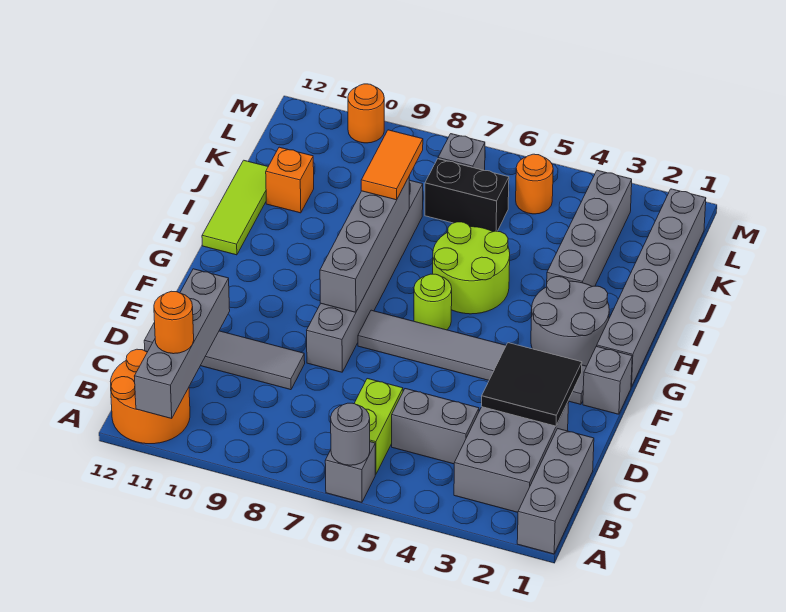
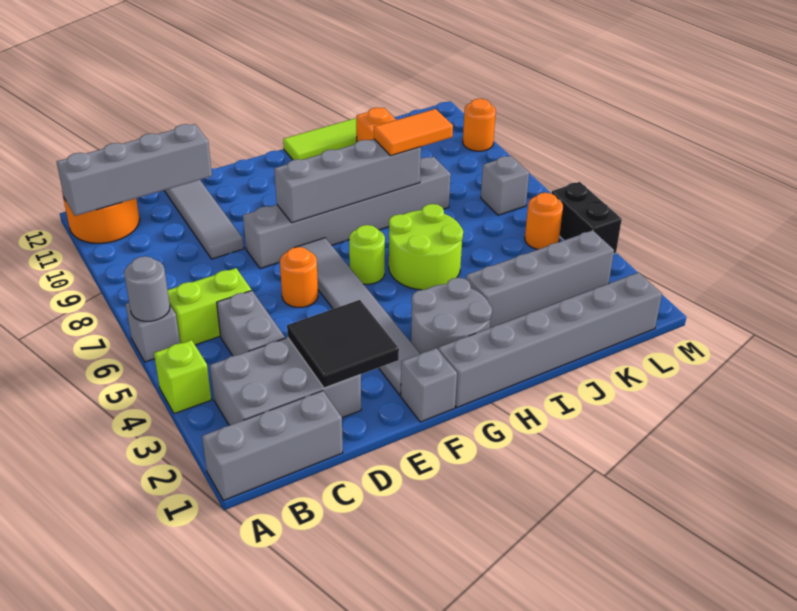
none -> lime 1x1 brick [154,340,211,414]
orange 1x1 round brick [154,291,194,354] -> orange 1x1 round brick moved to [280,247,318,307]
black 1x2 brick [425,159,509,232] -> black 1x2 brick moved to [551,182,622,254]

